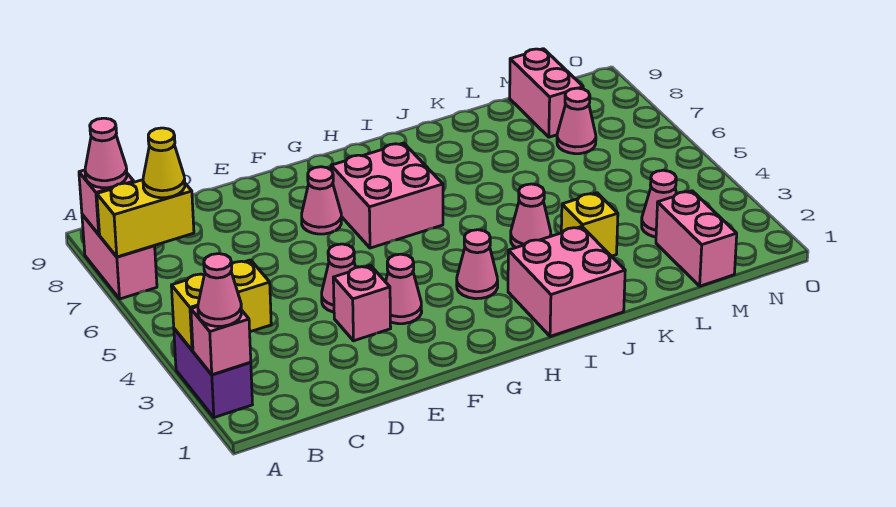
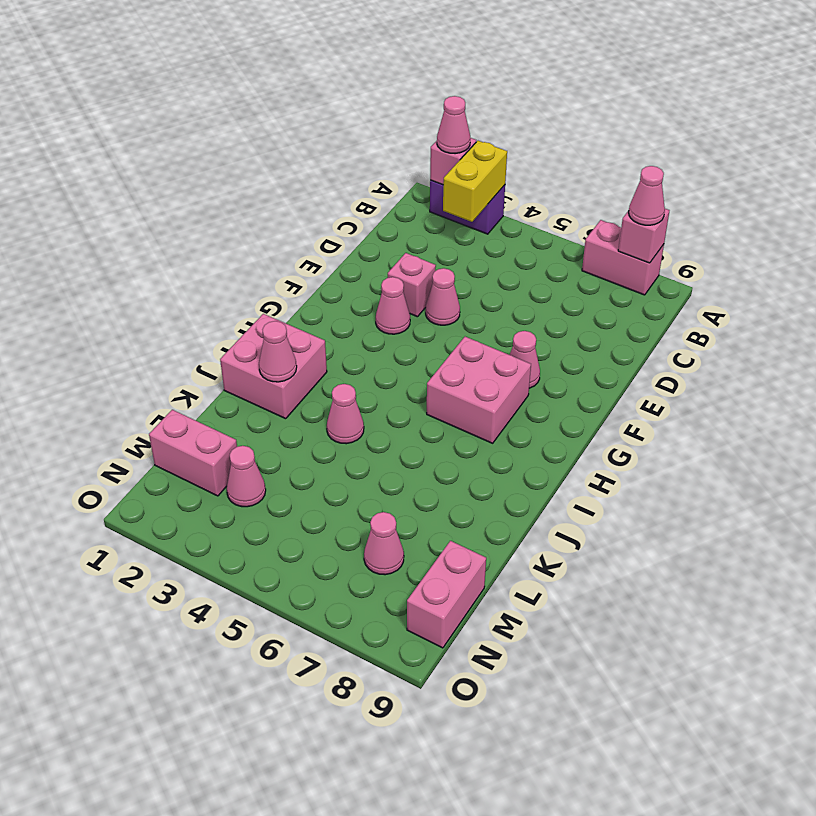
yellow 1x2 brick [97,180,194,257] -> none
yellow 1x1 cone [143,128,185,198] -> none
pink 1x1 cone [457,230,498,299] -> pink 1x1 cone moved to [259,321,297,382]
yellow 1x1 brick [561,193,618,256] -> none
pink 1x2 brick [510,49,583,137] -> pink 1x2 brick turned to [407,541,486,648]

